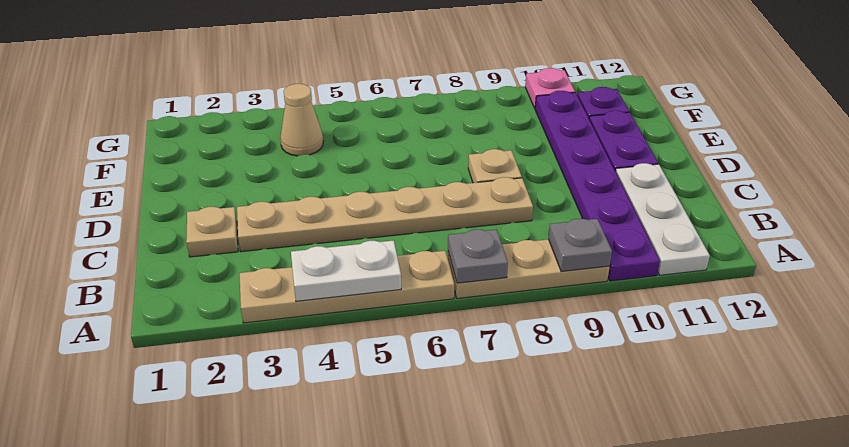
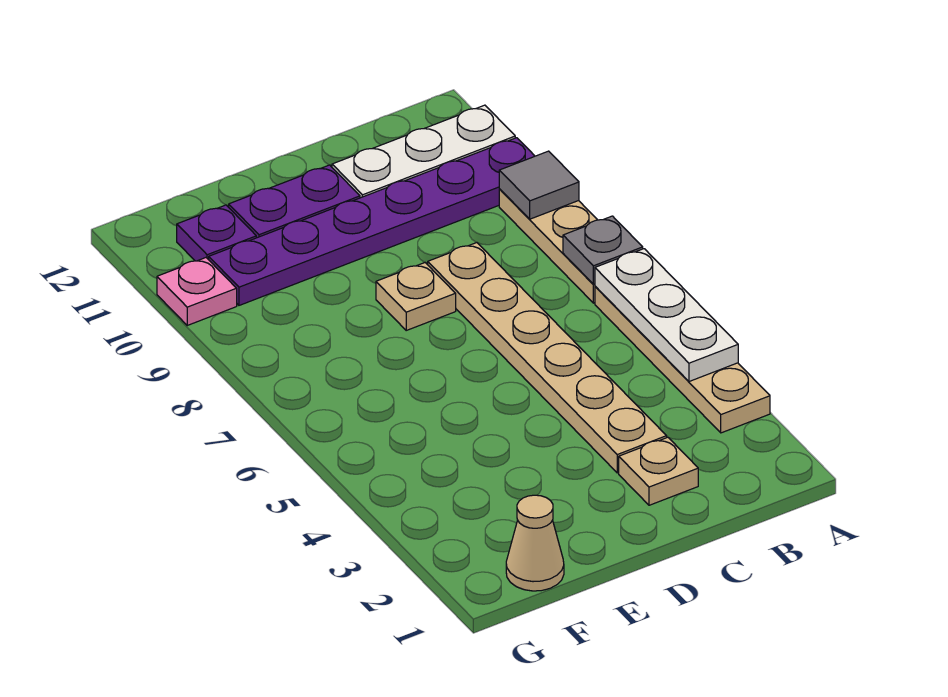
white 1x2 plate [291,240,401,301] -> white 1x3 plate [595,249,738,381]
grey 1x1 plate [548,219,612,272] -> grey 1x1 tile [499,151,579,219]
tan 1x1 cone [280,84,323,156] -> tan 1x1 cone moved to [506,495,564,591]

